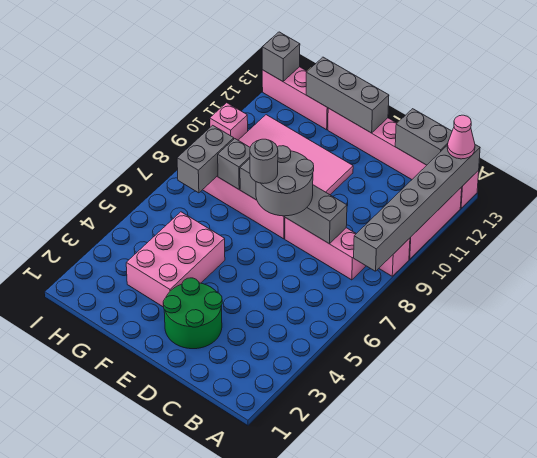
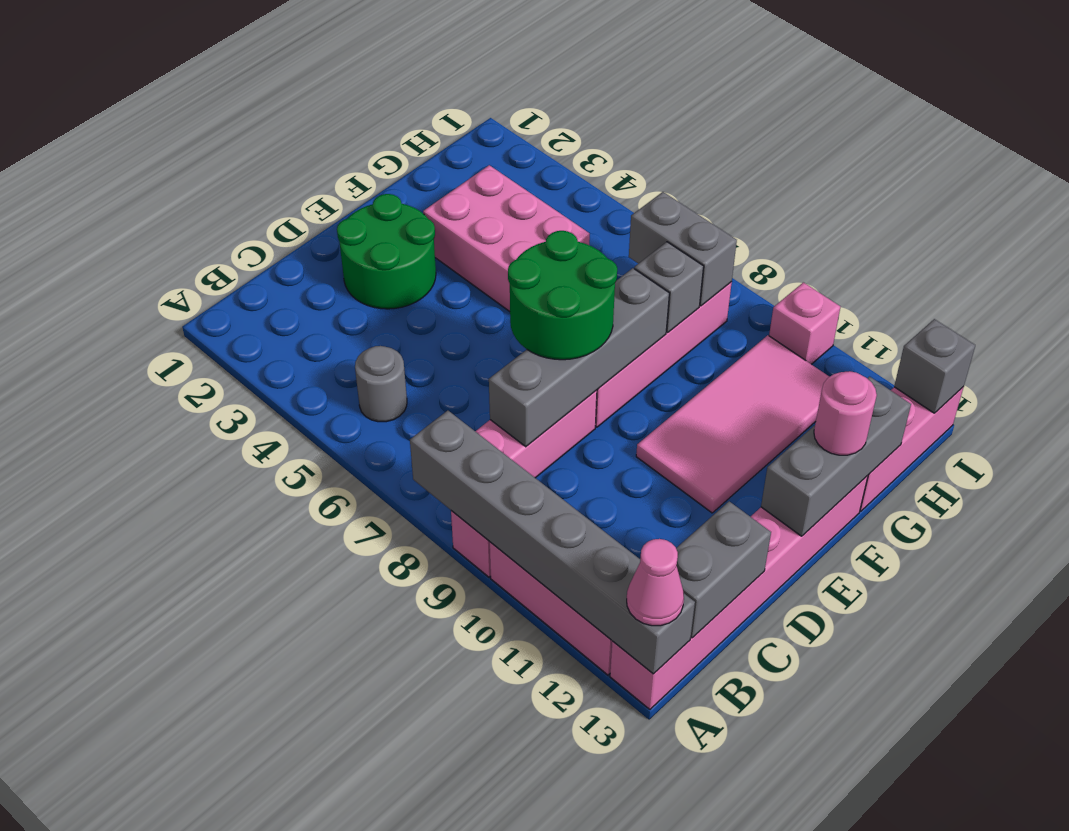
grey 2x2 round brick [256,146,314,216] -> green 2x2 round brick [508,231,617,360]
grey 1x1 round brick [250,139,278,184] -> grey 1x1 round brick moved to [355,346,407,422]
none -> pink 1x1 round brick [814,371,877,455]

